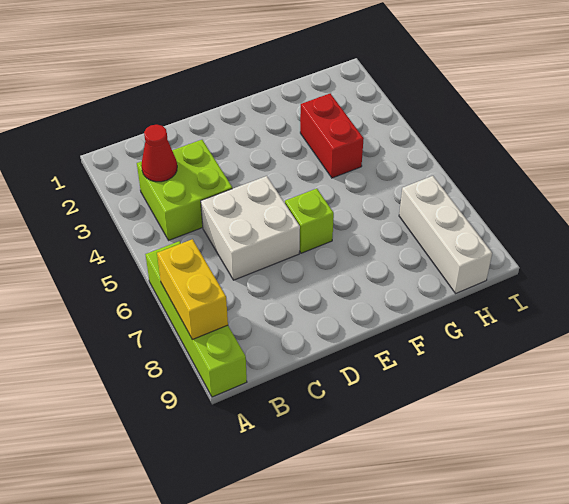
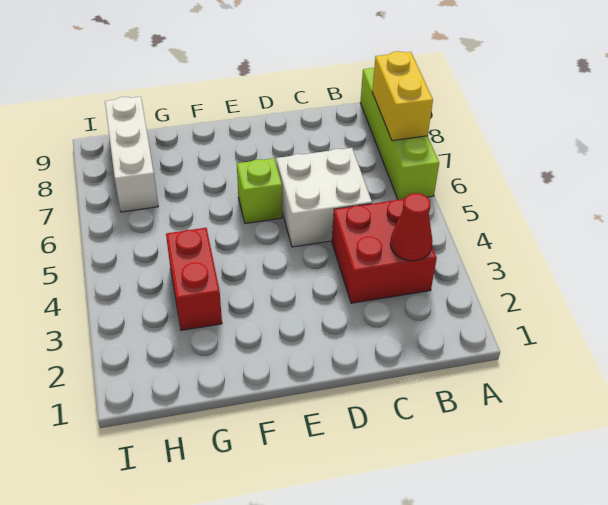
lime 2x2 brick [137,140,232,240] -> red 2x2 brick [332,199,437,303]

